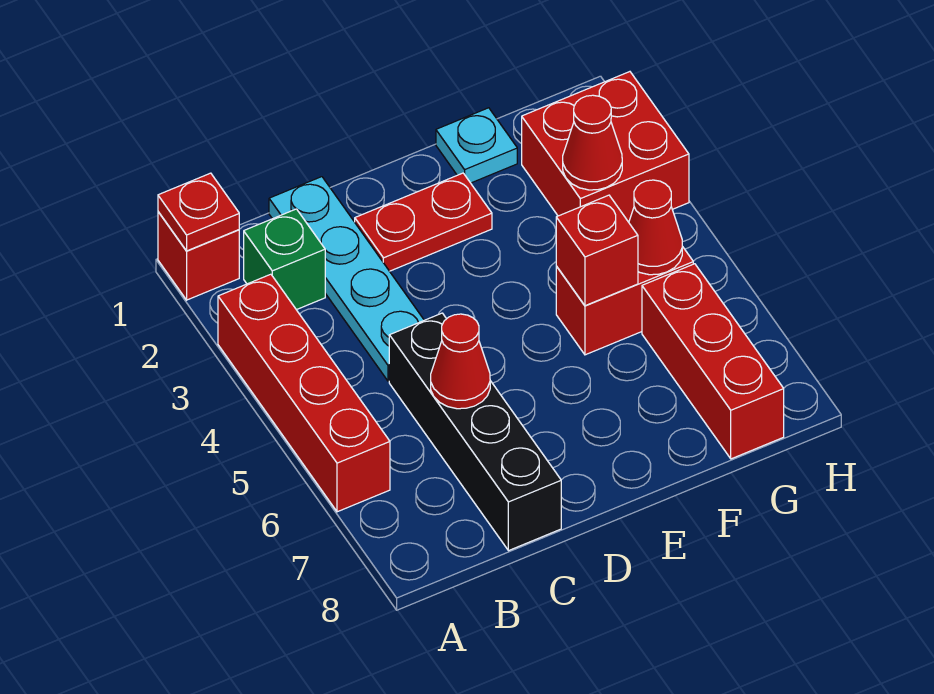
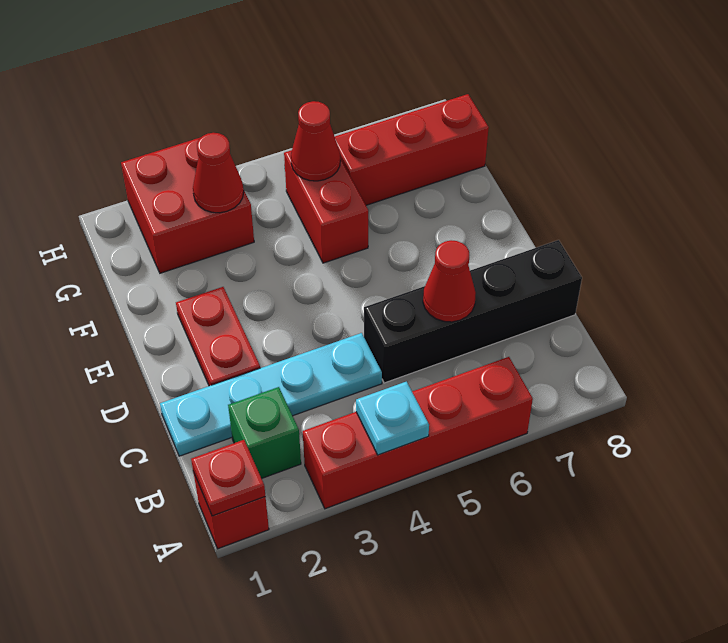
cyan 1x1 plate [436,108,517,183] -> cyan 1x1 plate moved to [356,382,429,455]
red 1x1 brick [556,195,638,306] -> none

